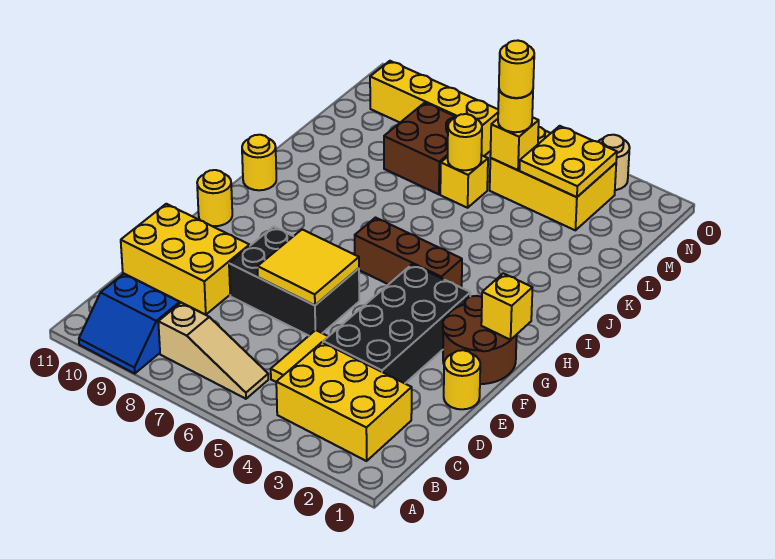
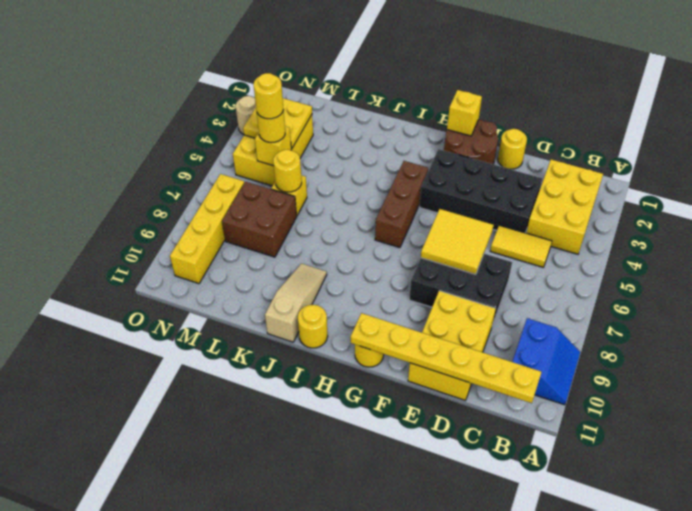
tan 1x3 slope [158,303,268,399] -> tan 1x3 slope moved to [265,264,327,342]
none -> yellow 1x6 plate [351,313,541,403]
black 2x3 brick [229,227,359,336] -> black 2x3 brick turned to [409,254,512,325]

